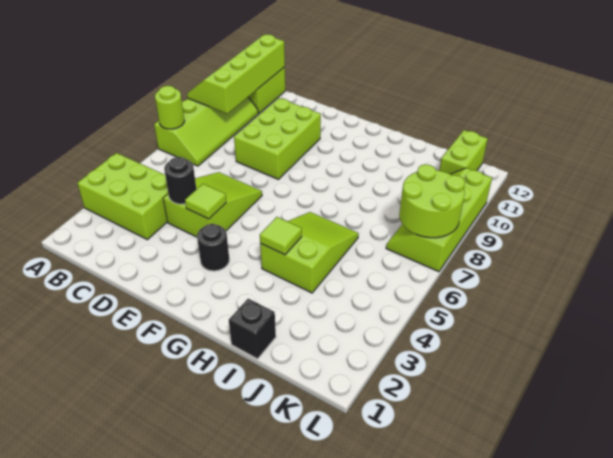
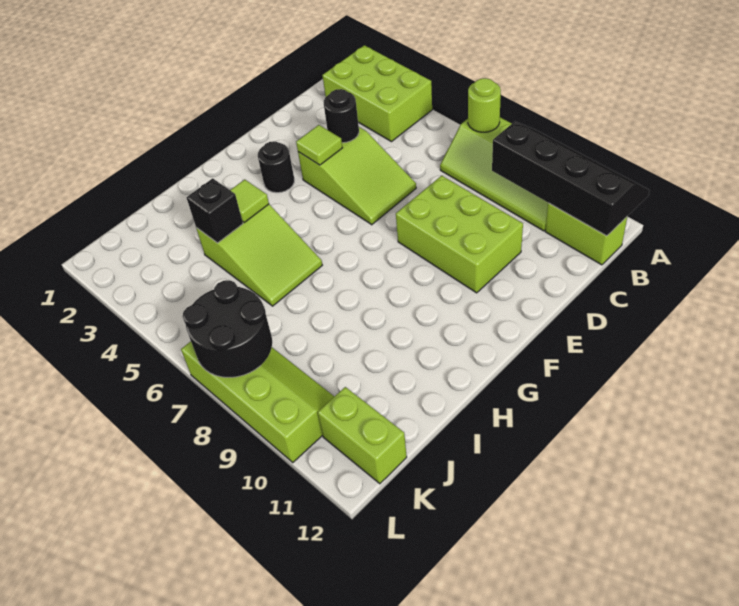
lime 2x3 brick [77,153,168,240] -> lime 2x3 brick turned to [322,45,432,142]
lime 2x4 slope [187,35,285,114] -> black 2x4 slope [492,122,650,236]
black 1x1 brick [229,299,276,359] -> black 1x1 brick moved to [187,178,243,243]
lime 2x2 round brick [399,164,465,238] -> black 2x2 round brick [183,280,272,377]

